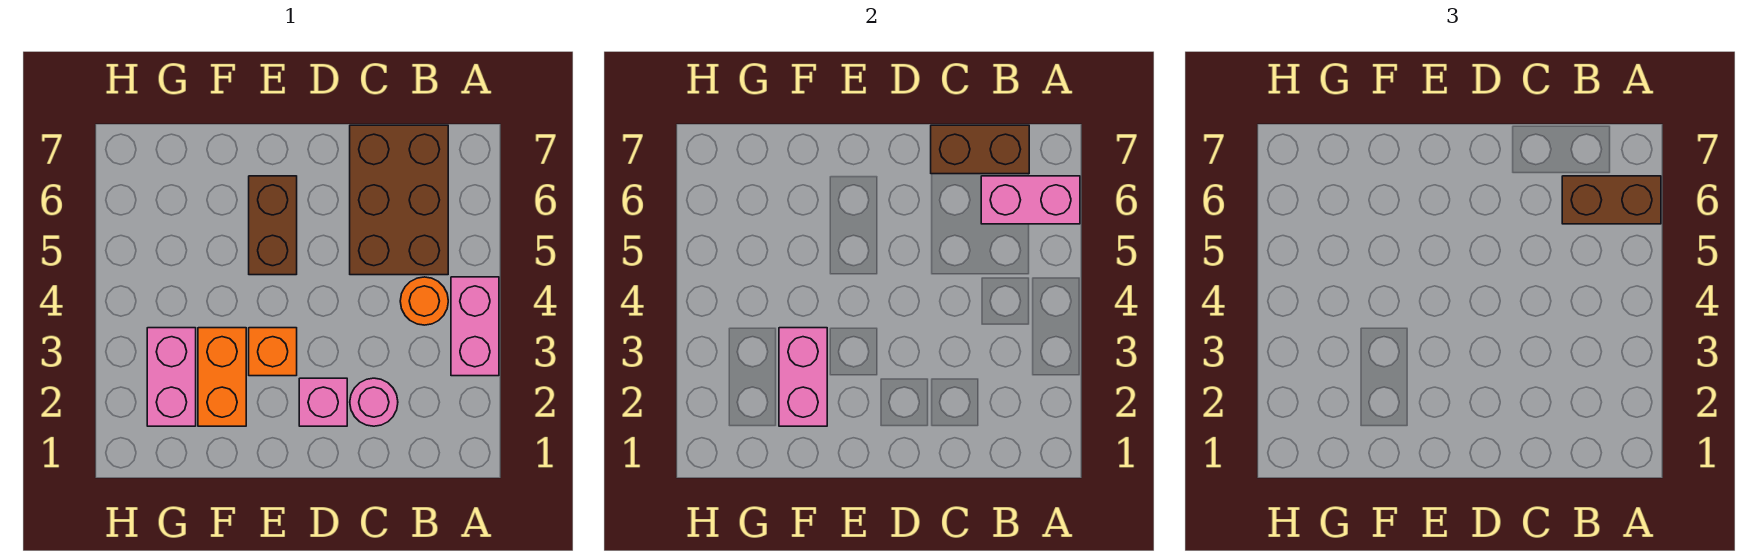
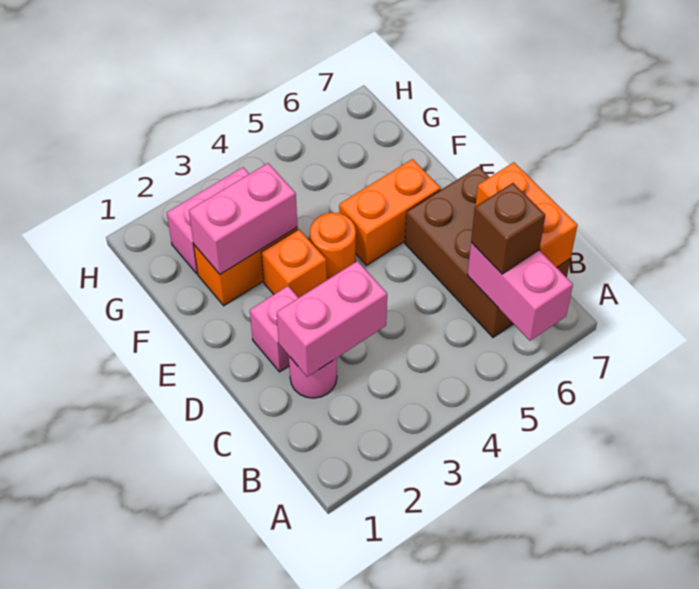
pink 1x2 brick [451,277,499,376] -> pink 1x2 brick moved to [277,261,387,377]
brown 1x2 brick [1562,176,1661,224] -> brown 1x1 brick [471,183,545,274]
orange 1x1 round brick [400,277,448,325] -> orange 1x1 round brick moved to [310,213,356,280]
brown 2x3 brick [350,125,448,275] -> brown 2x3 brick turned to [405,166,570,337]
brown 1x2 brick [931,125,1029,174] -> orange 1x2 brick [476,162,577,267]
brown 1x2 brick [249,176,297,275] -> orange 1x2 brick [339,159,441,265]

